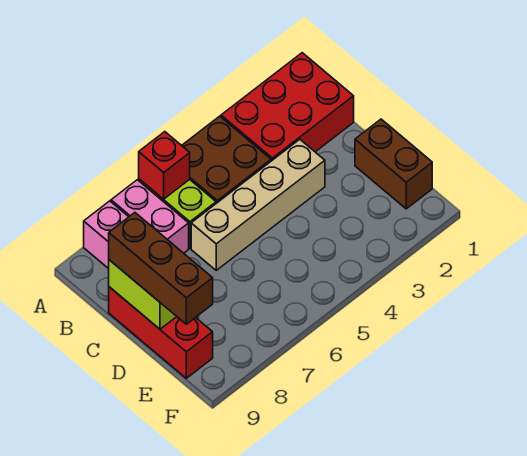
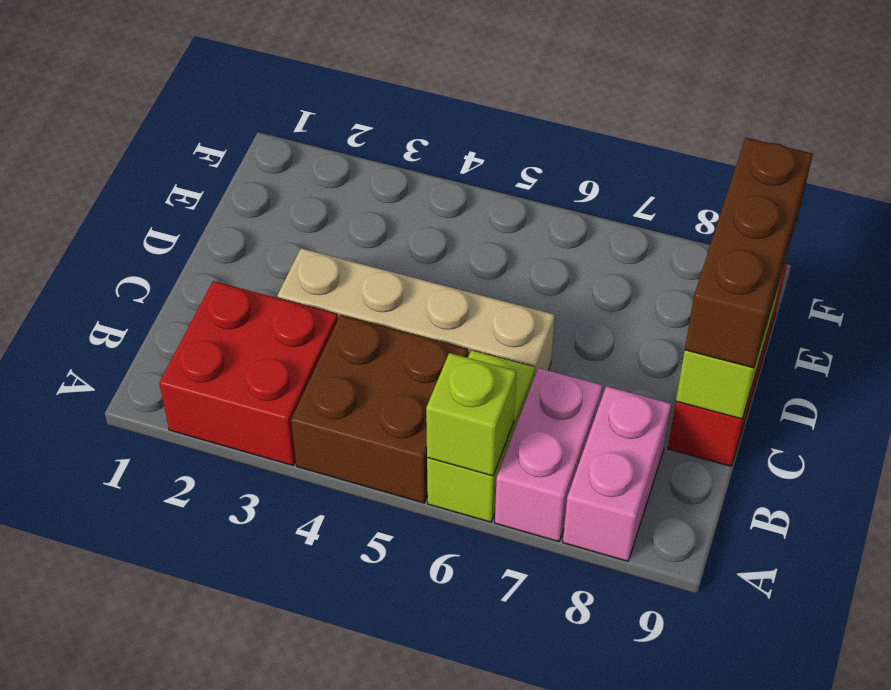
red 2x3 brick [221,53,354,161] -> red 2x2 brick [159,281,338,466]
red 1x1 brick [139,132,190,199] -> lime 1x1 brick [426,353,517,476]
brown 1x2 brick [355,119,432,209] -> none

